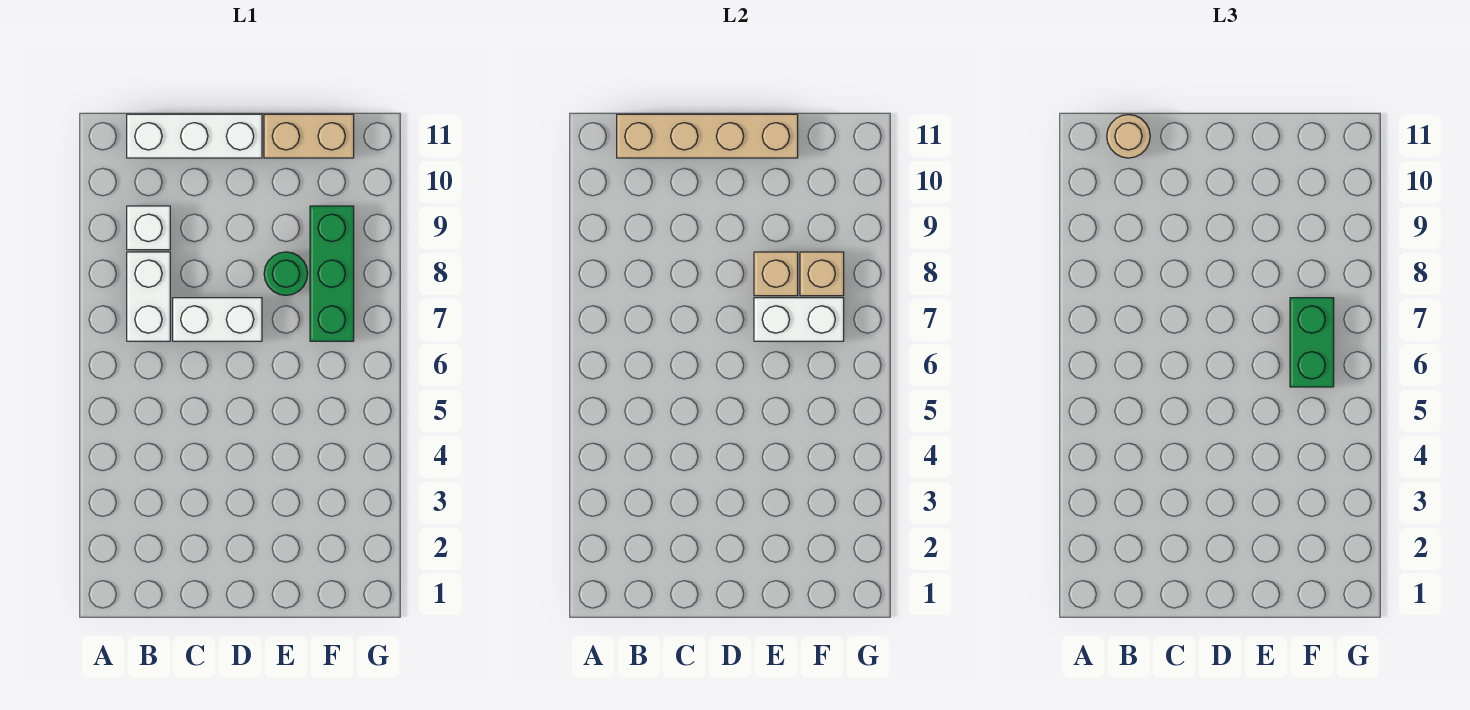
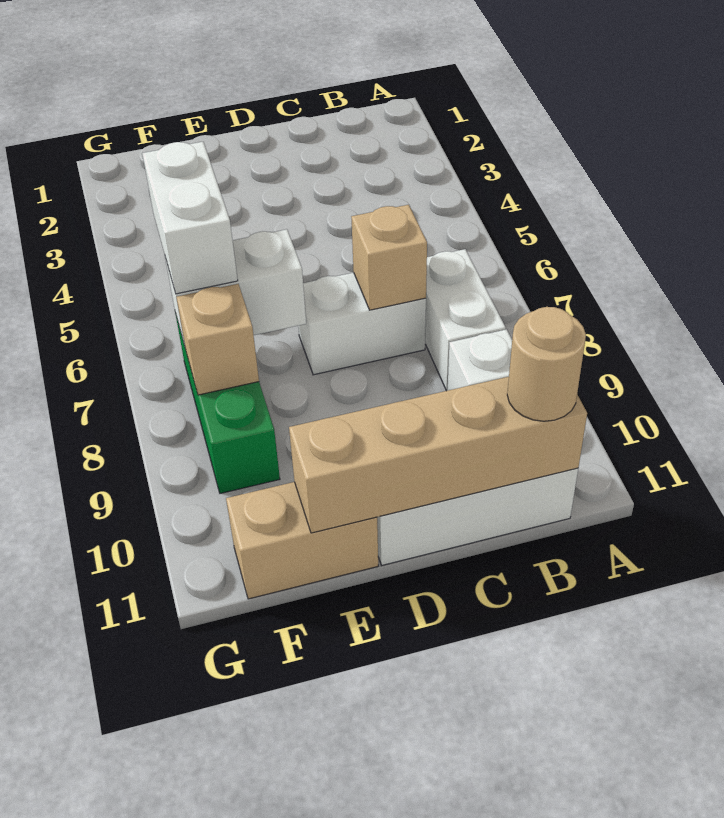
green 1x1 round brick [264,252,308,295] -> none
tan 1x1 brick [754,252,798,296] -> tan 1x1 brick moved to [351,205,427,310]
green 1x2 brick [1290,298,1334,387] -> white 1x2 brick [142,142,238,294]

